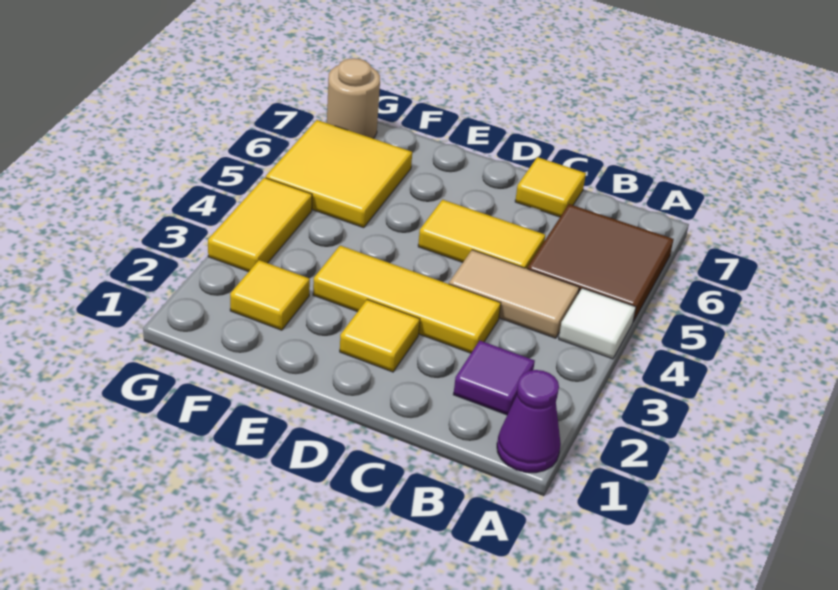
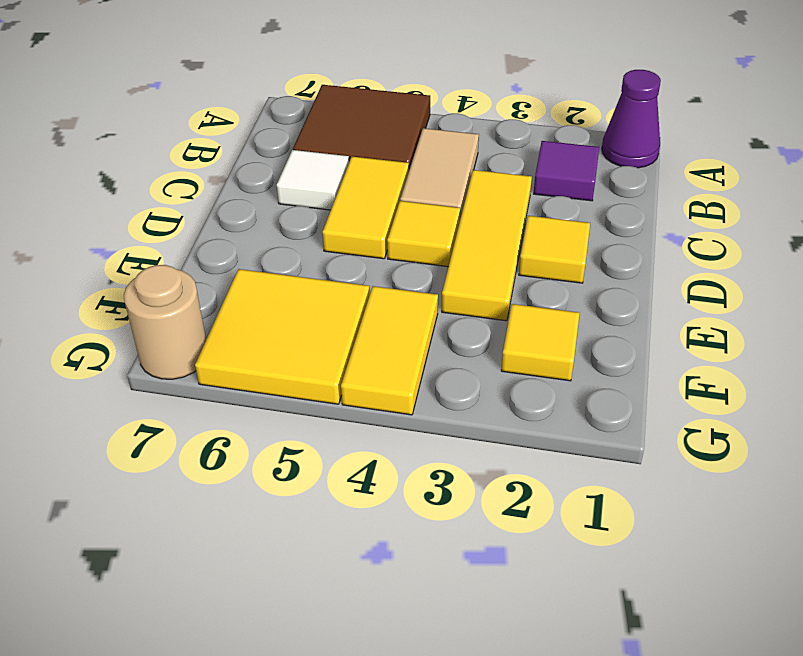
white 1x1 tile [559,288,636,359] -> white 1x1 tile moved to [277,150,349,210]
yellow 1x1 tile [515,157,586,217] -> yellow 1x1 tile moved to [387,201,460,267]
yellow 1x2 tile [208,178,312,272] -> yellow 1x2 tile turned to [341,286,438,415]

